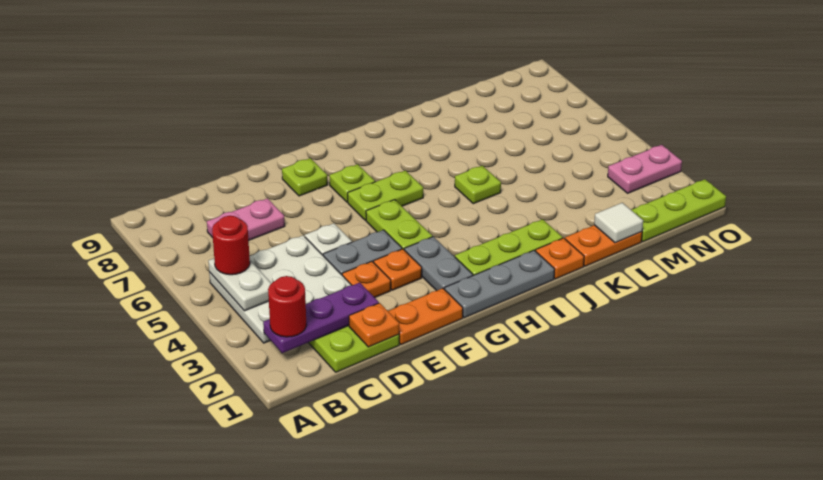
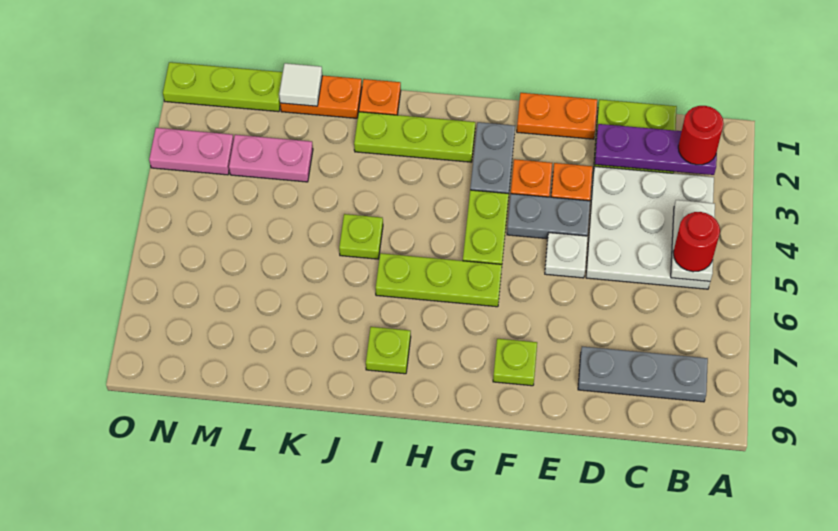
pink 1x2 plate [207,198,285,240] -> pink 1x2 plate moved to [229,135,313,182]
orange 1x1 plate [349,303,399,347] -> none
grey 1x3 plate [445,250,555,318] -> grey 1x3 plate moved to [578,346,708,402]
lime 1x2 plate [348,170,423,221] -> lime 1x3 plate [376,253,502,307]
lime 1x1 plate [330,164,375,202] -> lime 1x1 plate moved to [366,327,411,374]

